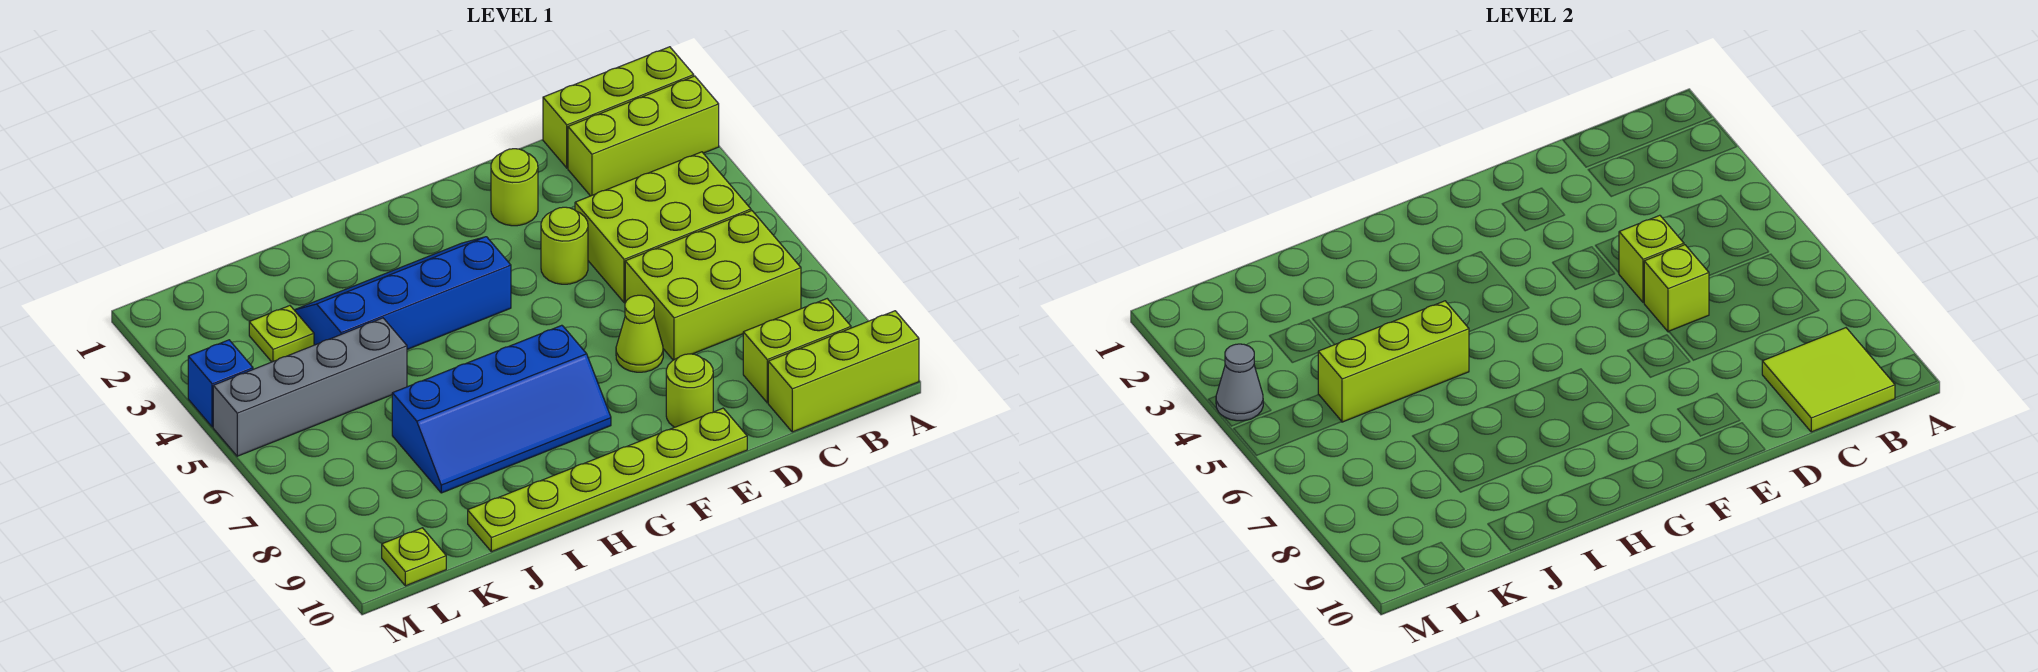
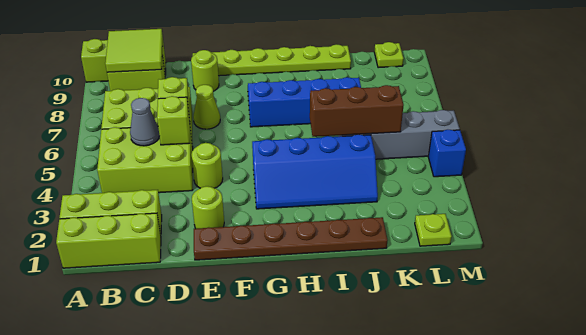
none -> brown 1x6 plate [194,217,388,260]
lime 1x3 brick [1318,301,1469,422] -> brown 1x3 brick [310,85,404,137]
lime 1x1 plate [249,306,314,362] -> lime 1x1 plate moved to [415,214,452,246]
grey 1x1 cone [1216,344,1263,421] -> grey 1x1 cone moved to [130,98,160,146]

